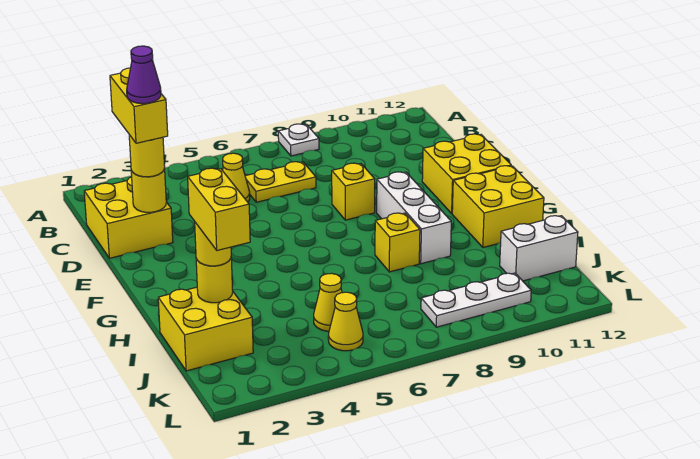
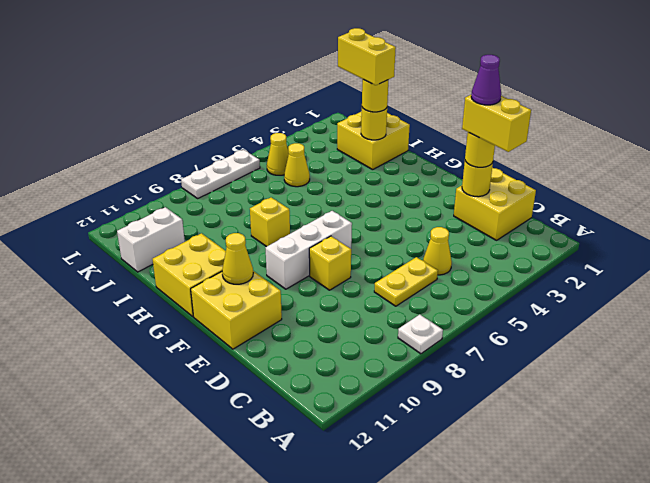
white 1x3 brick [377,172,451,264] -> white 1x3 brick turned to [266,211,352,289]
none -> yellow 1x1 cone [222,233,253,284]
white 1x3 plate [421,273,531,327] -> white 1x3 plate moved to [181,150,260,198]

